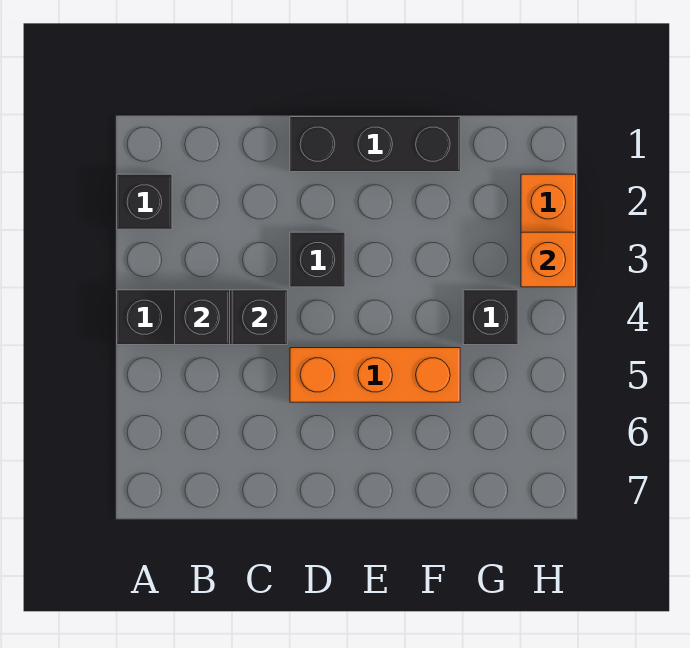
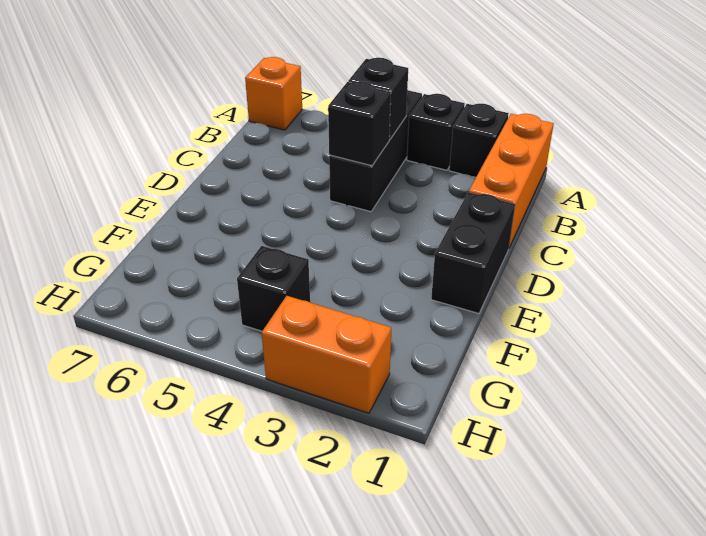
black 1x3 brick [290,117,460,172] -> black 1x2 brick [431,192,515,314]
black 1x1 brick [290,232,345,287] -> black 1x1 brick moved to [407,94,465,170]
orange 1x3 brick [290,348,460,402] -> orange 1x3 brick moved to [469,114,554,247]
orange 1x1 brick [521,232,576,287] -> orange 1x1 brick moved to [245,57,302,130]

